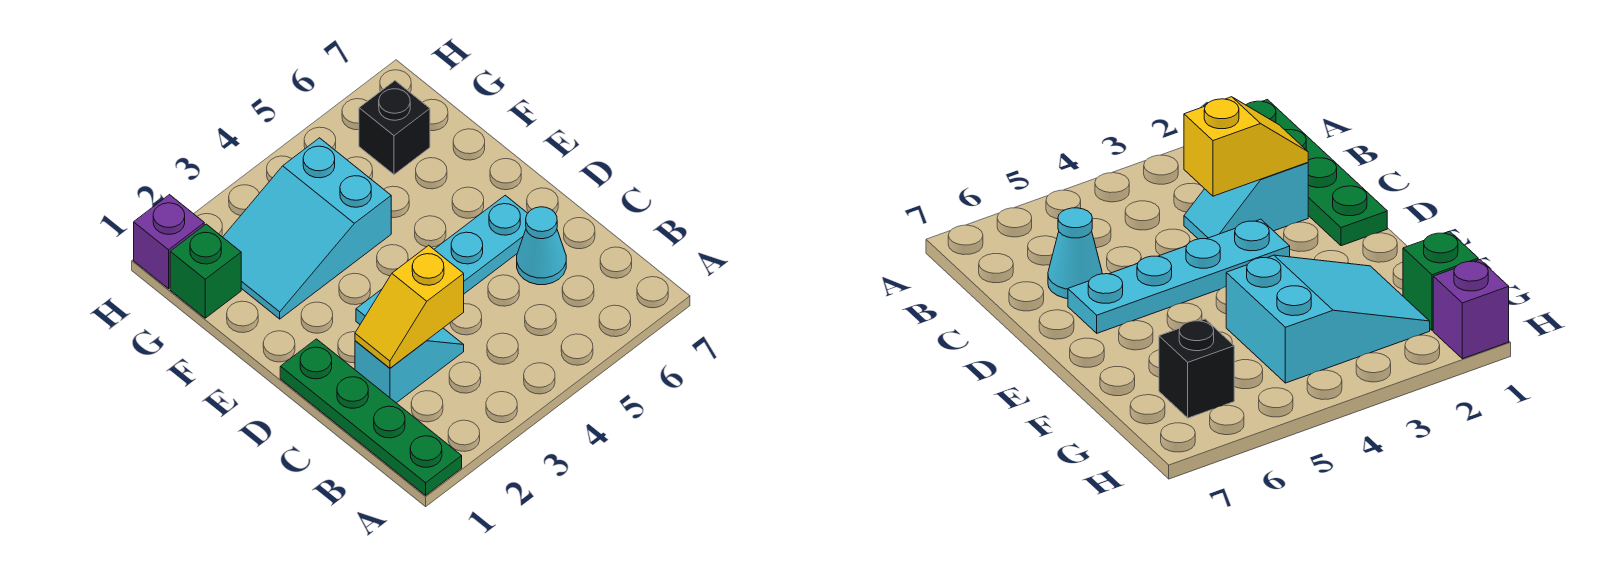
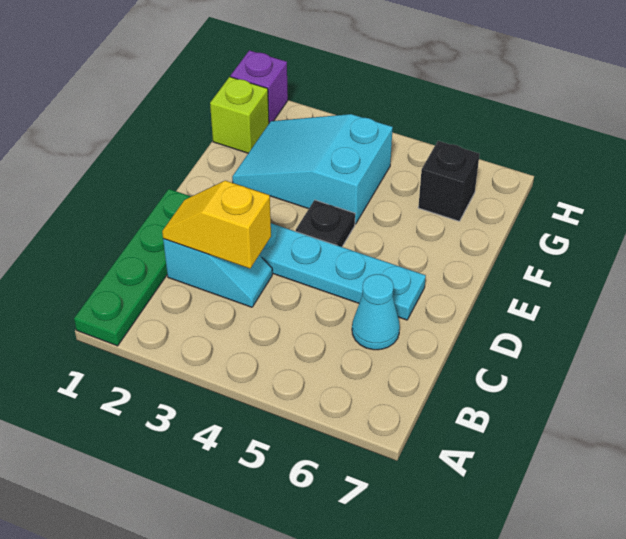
none -> black 1x1 plate [296,200,355,247]
green 1x1 brick [170,224,241,318] -> lime 1x1 brick [210,77,269,153]

